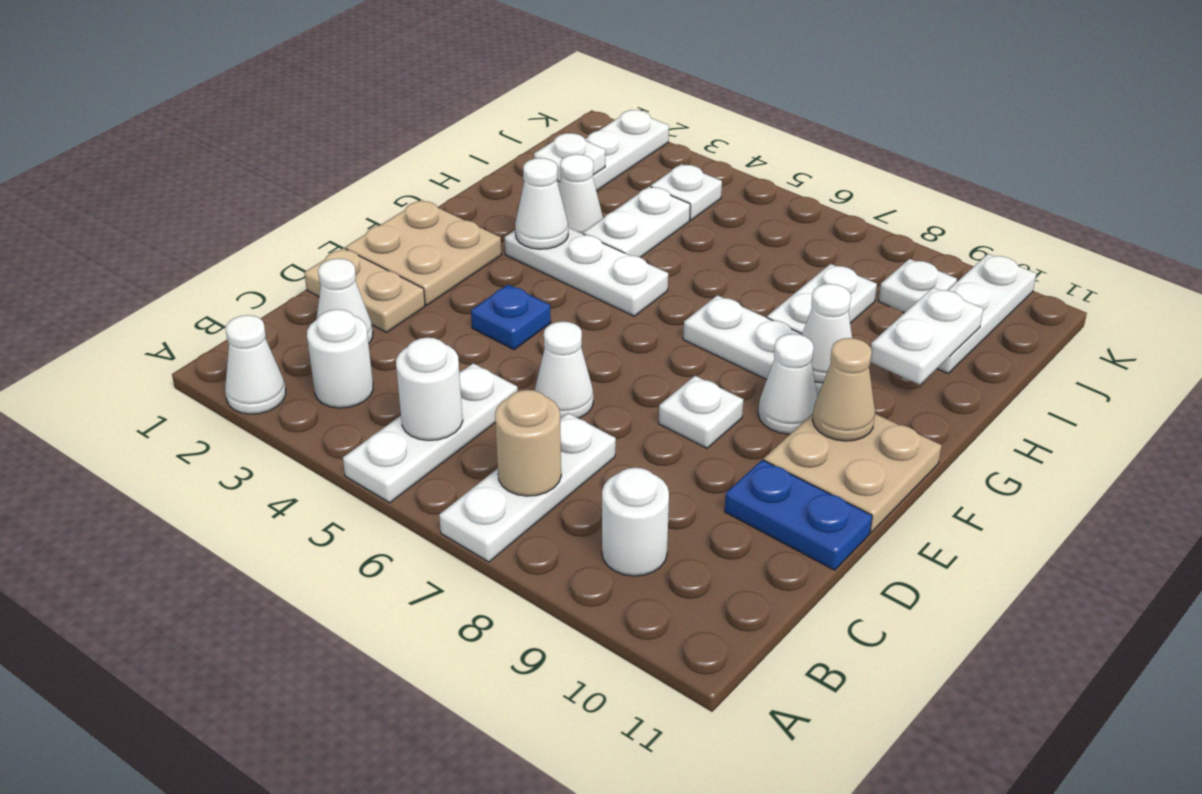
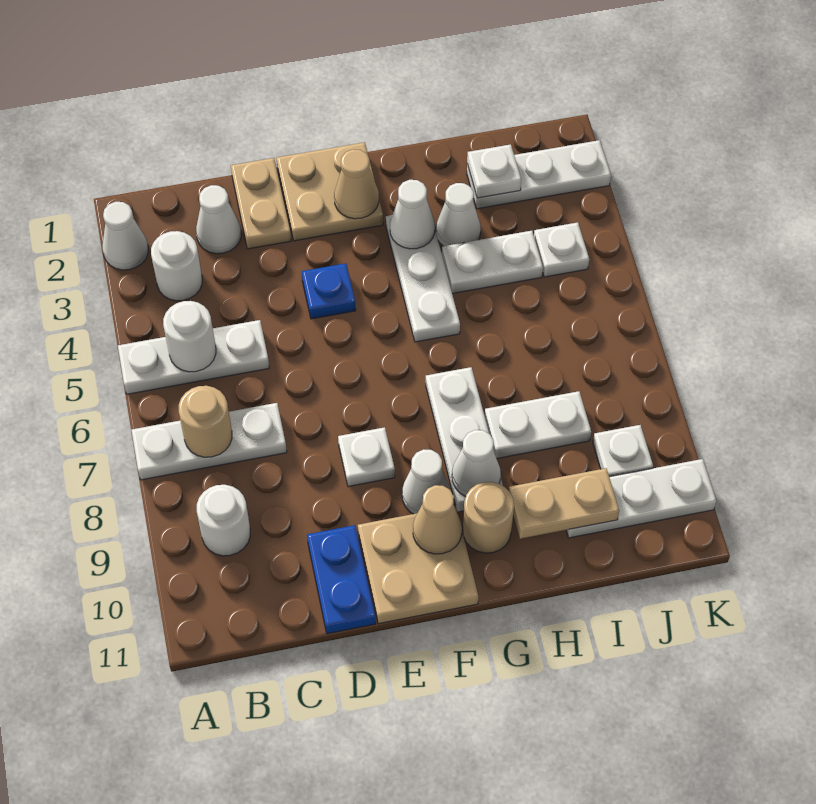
white 1x1 cone [535,321,593,419] -> none
none -> tan 1x1 cone [334,149,379,219]
none -> tan 1x1 round brick [463,482,514,553]
white 1x2 plate [871,287,983,385] -> tan 1x2 plate [509,468,619,539]

